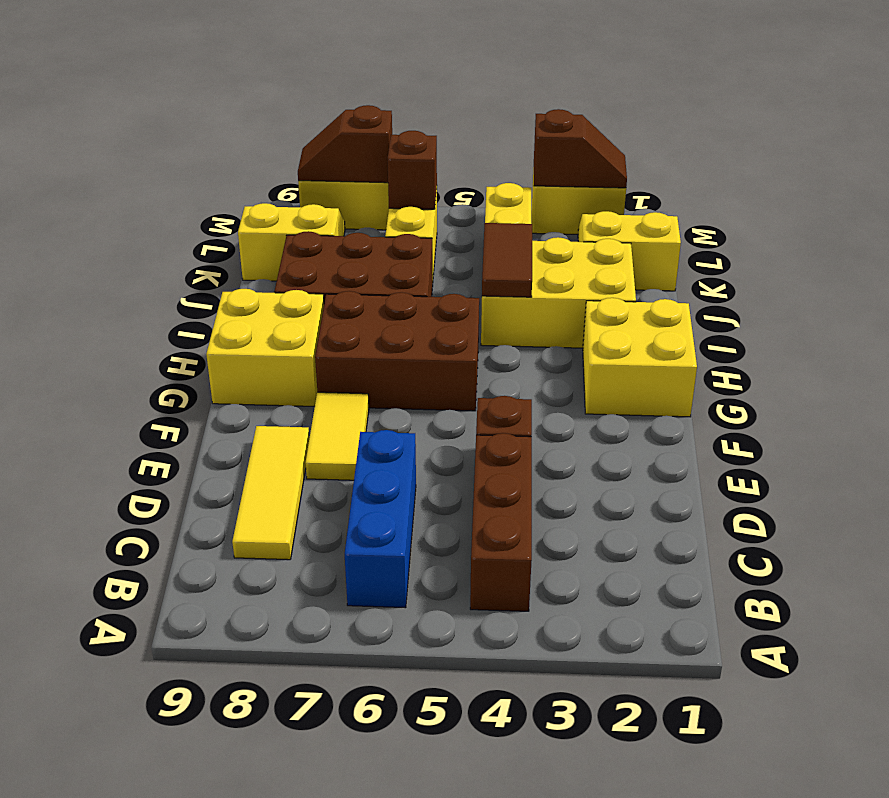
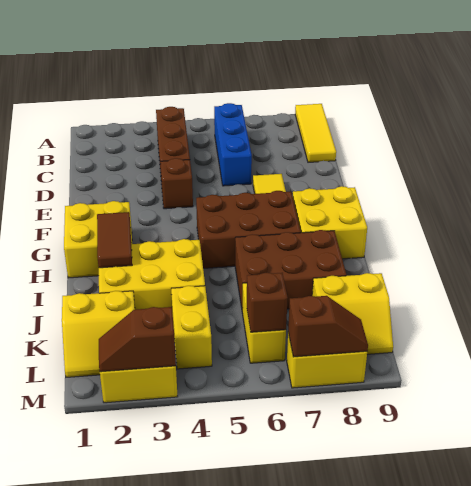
yellow 1x3 tile [232,426,309,560] -> yellow 1x3 tile moved to [295,104,336,162]
brown 1x2 tile [482,223,532,297] -> brown 1x2 tile moved to [97,212,132,268]

